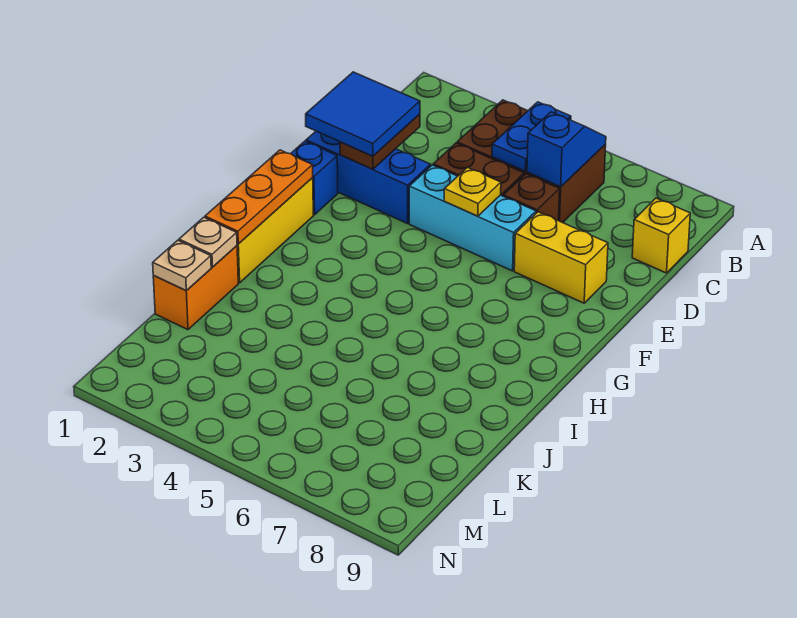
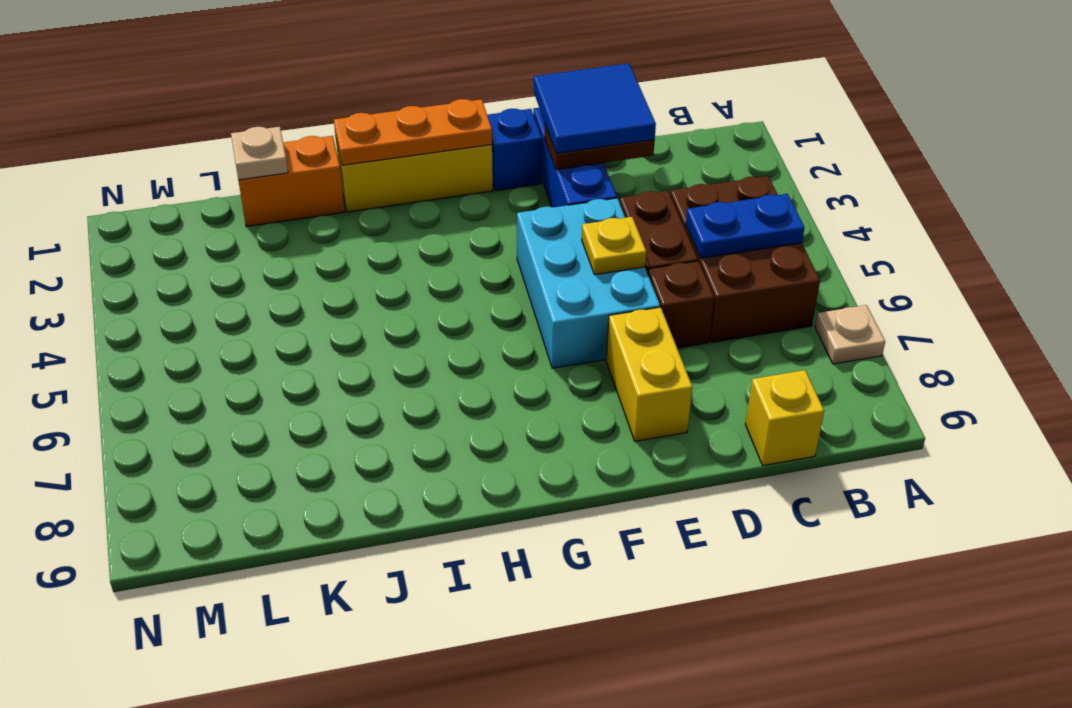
blue 1x2 slope [527,112,606,187] -> none
cyan 1x3 brick [409,165,536,271] -> cyan 2x3 brick [517,198,660,368]
tan 1x1 plate [179,217,237,267] -> tan 1x1 plate moved to [815,305,885,364]

